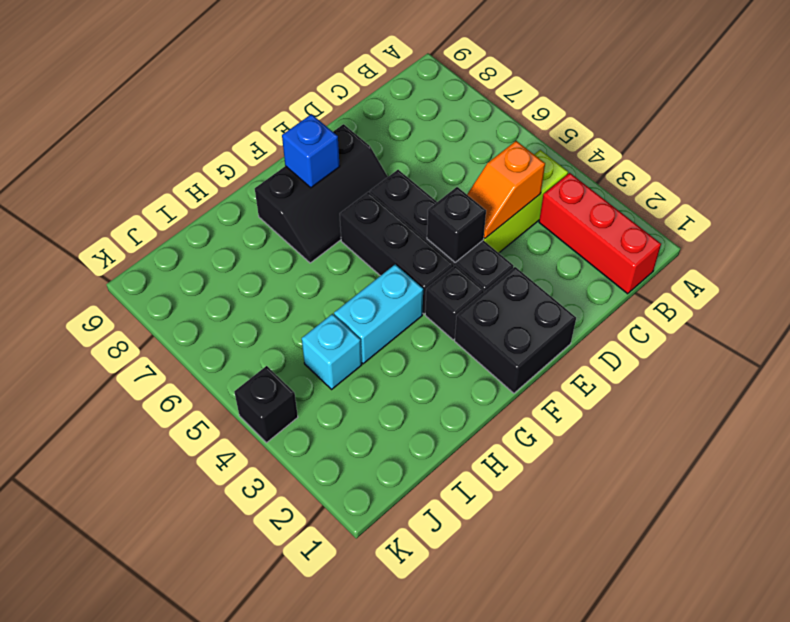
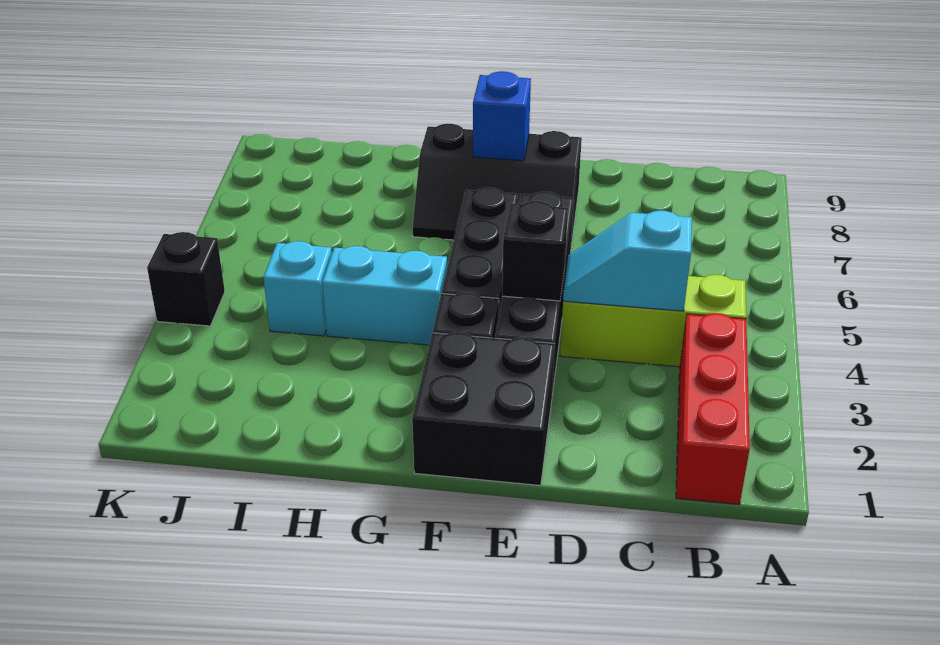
orange 1x2 slope [467,141,545,239] -> cyan 1x2 slope [563,210,692,311]

